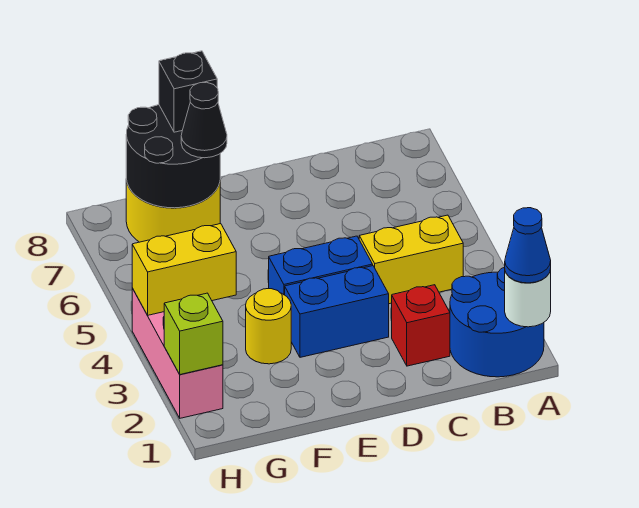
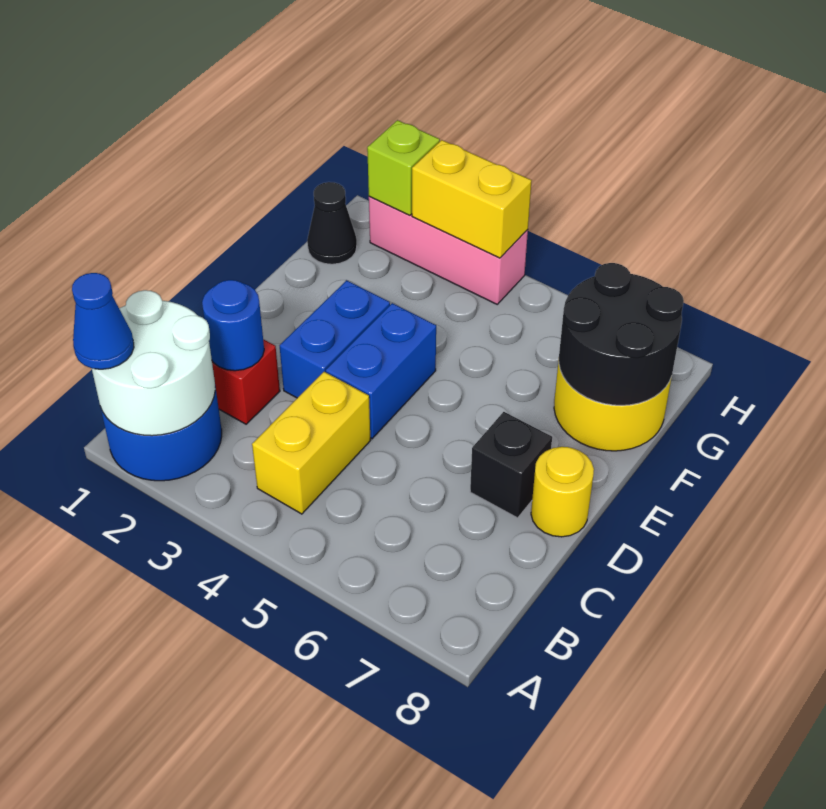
white 1x1 round brick [505,269,551,327] -> white 2x2 round brick [92,290,215,436]
none -> blue 1x1 round brick [202,280,264,371]
yellow 1x1 round brick [246,289,291,364] -> yellow 1x1 round brick moved to [531,447,594,537]
black 1x1 cone [181,82,227,158] -> black 1x1 cone moved to [307,182,357,264]
black 1x1 brick [159,51,217,132] -> black 1x1 brick moved to [470,412,552,518]
yellow 1x2 brick [132,224,236,315] -> yellow 1x2 brick turned to [412,140,532,258]

